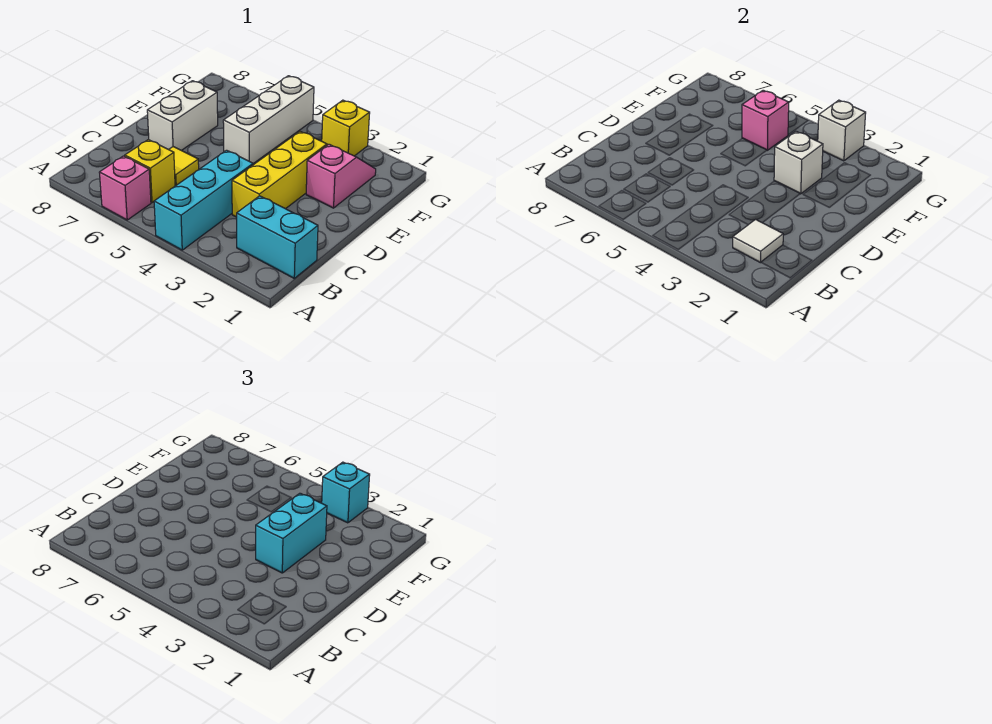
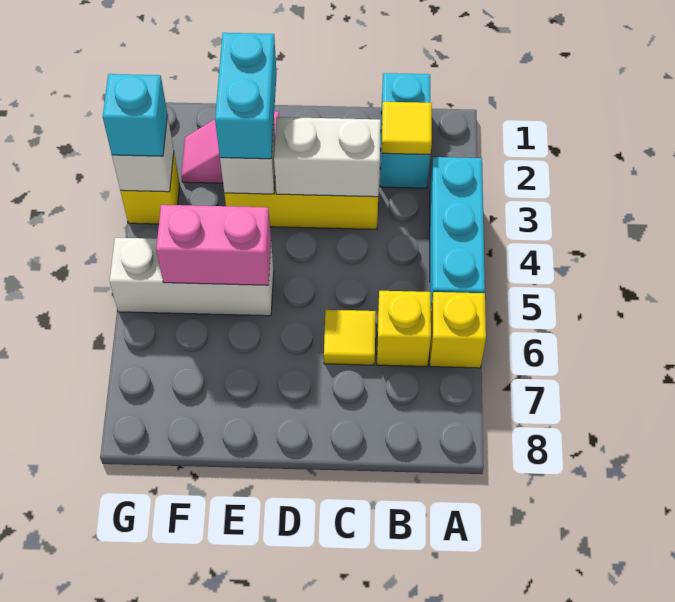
cyan 1x3 brick [154,150,253,250] -> cyan 1x3 brick turned to [430,157,485,308]
pink 1x1 brick [99,156,151,220] -> yellow 1x1 brick [430,292,486,368]
white 1x1 tile [733,219,783,263] -> yellow 1x1 tile [382,102,432,155]
cyan 1x2 brick [256,493,327,573] -> cyan 1x2 brick turned to [215,33,277,159]
white 1x2 brick [147,81,218,150] -> white 1x2 brick moved to [274,117,381,197]
pink 1x1 brick [742,90,789,150] -> pink 1x2 brick [156,205,271,285]

